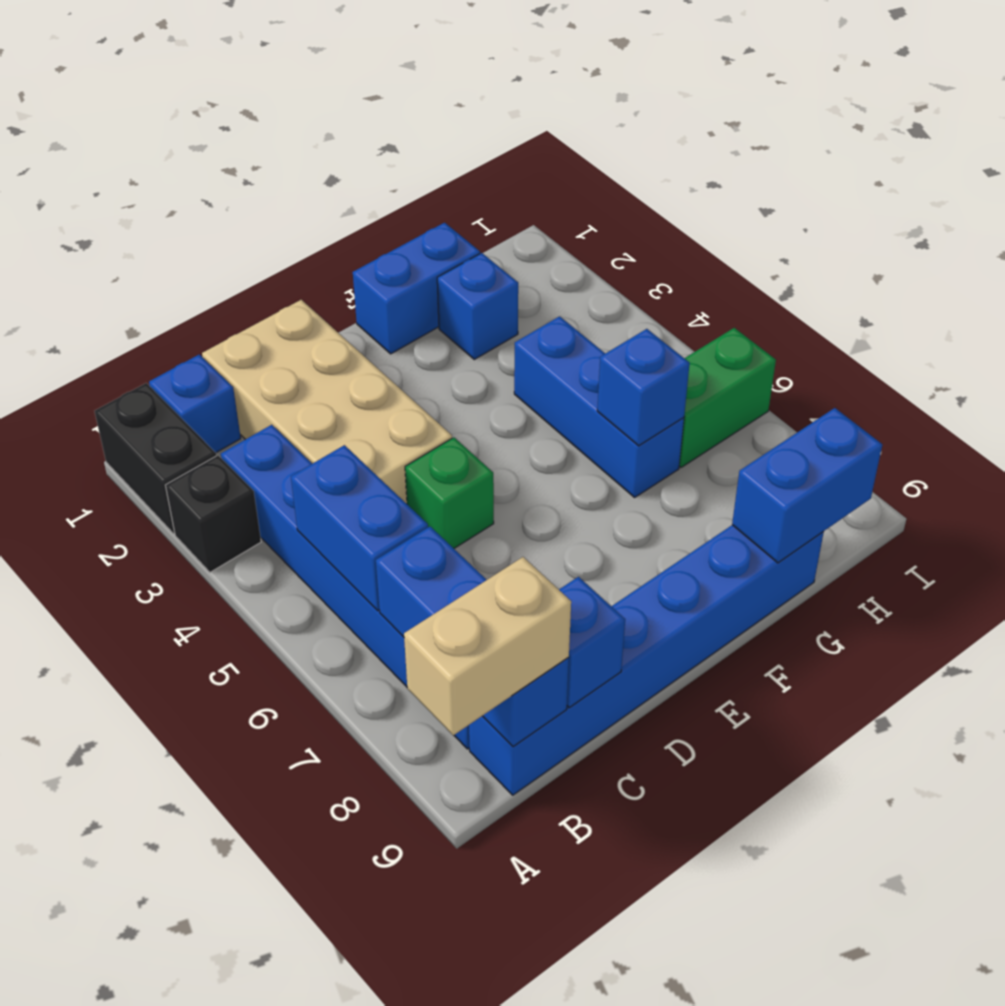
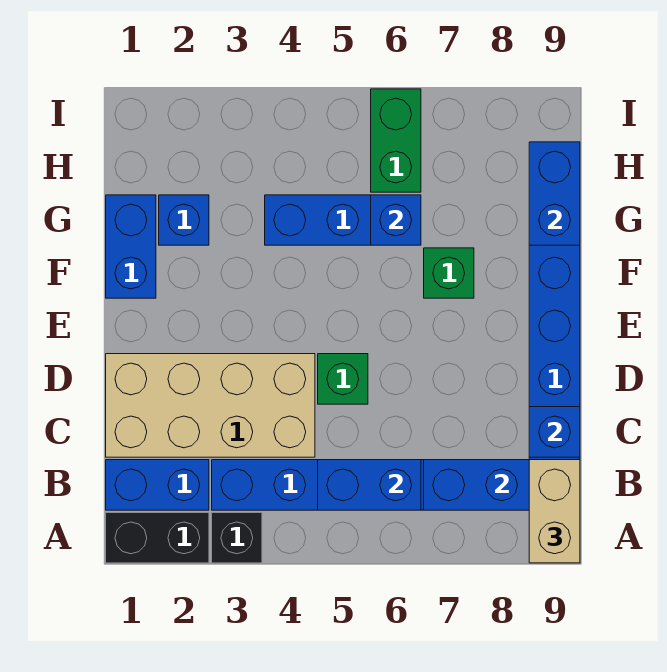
blue 1x1 brick [149,355,241,453] -> blue 1x2 brick [106,460,209,510]
none -> green 1x1 brick [424,248,474,298]

